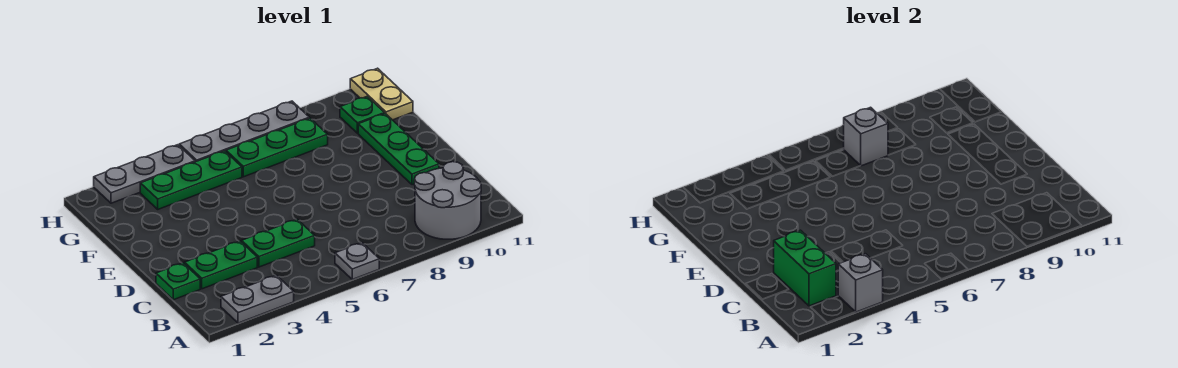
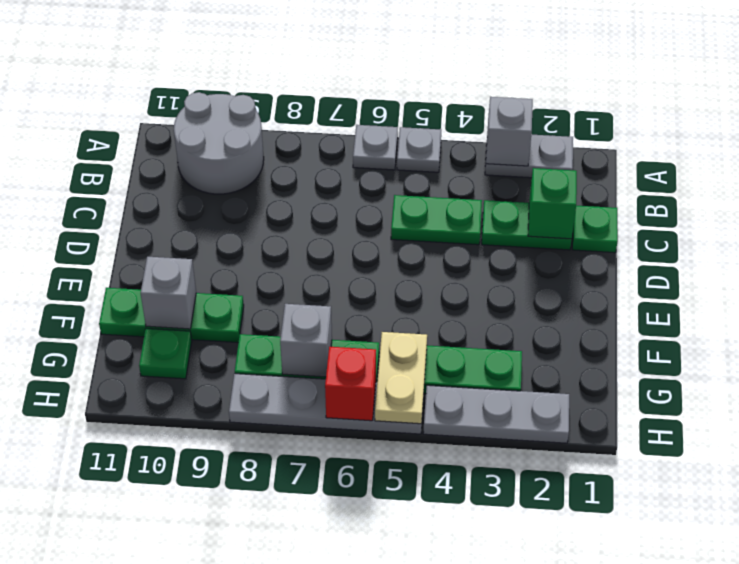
none -> grey 1x1 plate [397,127,441,172]
green 1x2 brick [774,230,836,306] -> green 1x1 brick [528,168,577,239]
green 1x3 plate [358,114,439,185] -> green 1x3 plate turned to [99,288,244,343]
none -> grey 1x1 brick [141,257,196,329]
tan 1x2 plate [350,68,413,120] -> tan 1x2 plate moved to [375,332,427,424]
none -> red 1x1 brick [325,347,376,421]

